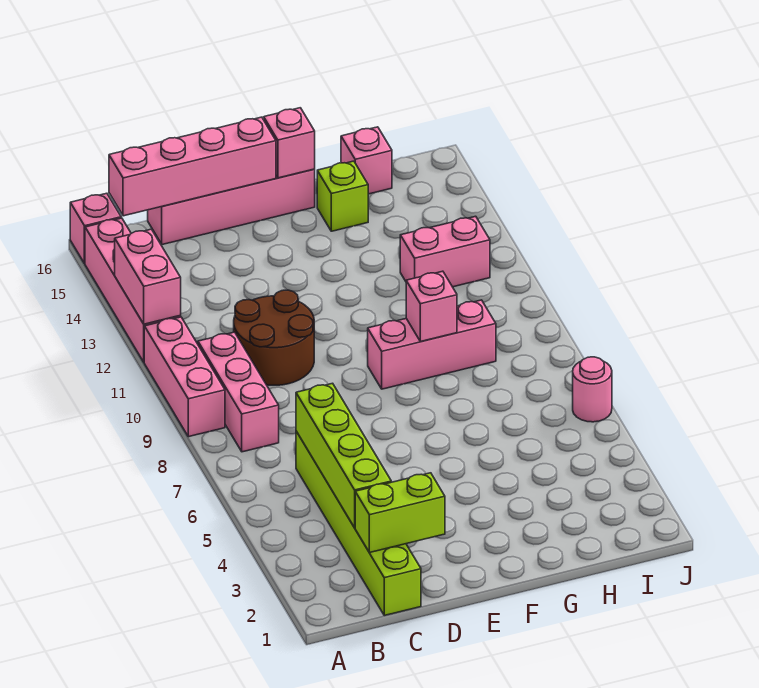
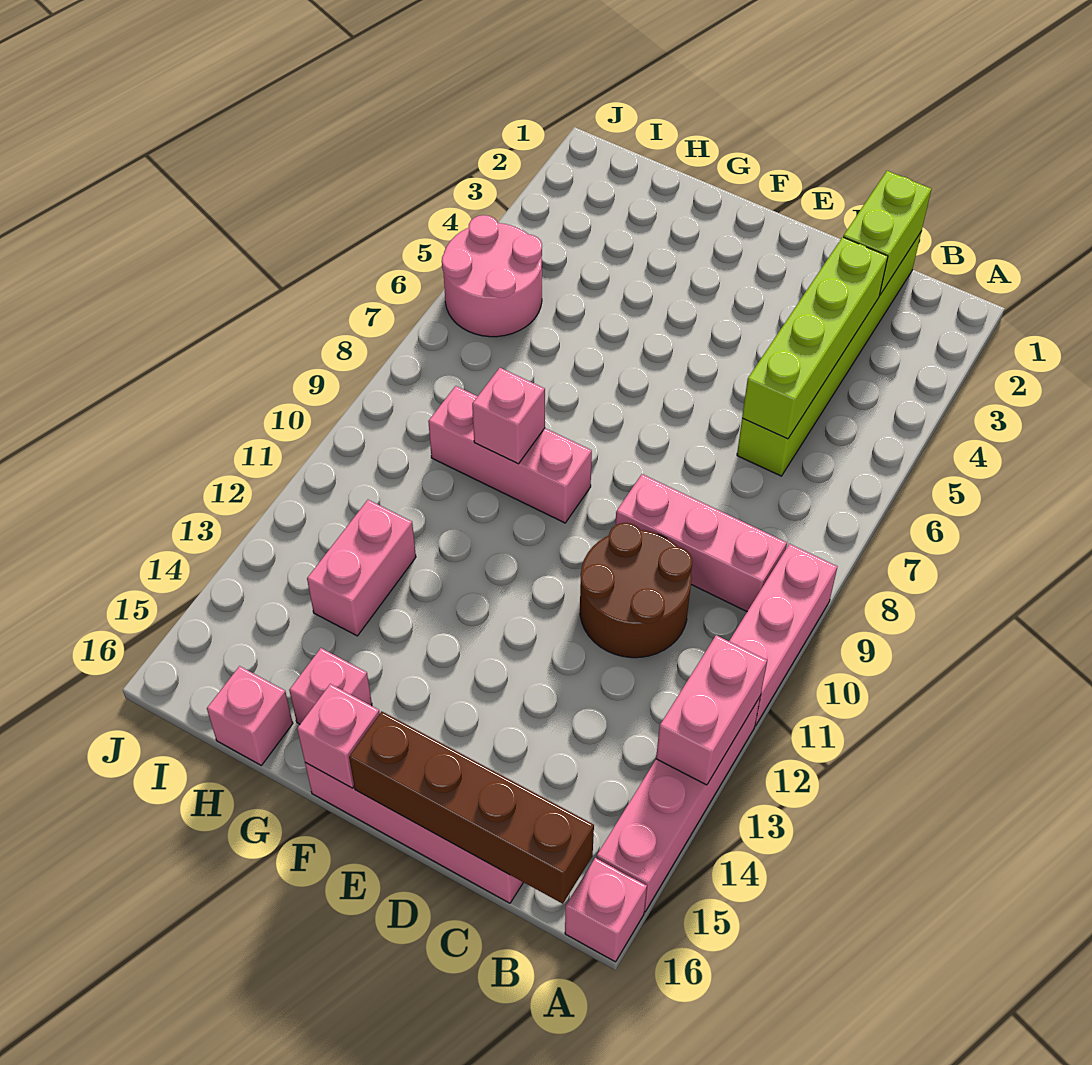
pink 1x3 brick [198,332,279,452] -> pink 1x3 brick turned to [615,474,787,611]
pink 1x4 brick [109,117,276,216] -> brown 1x4 brick [349,711,594,904]
lime 1x2 brick [355,473,445,553] -> lime 1x2 brick turned to [843,171,931,295]
lime 1x1 brick [317,161,368,231] -> pink 1x1 brick [289,648,372,724]
pink 1x2 brick [400,216,490,287] -> pink 1x2 brick turned to [307,500,416,636]
pink 1x1 round brick [573,357,612,422] -> pink 2x2 round brick [442,215,542,337]

